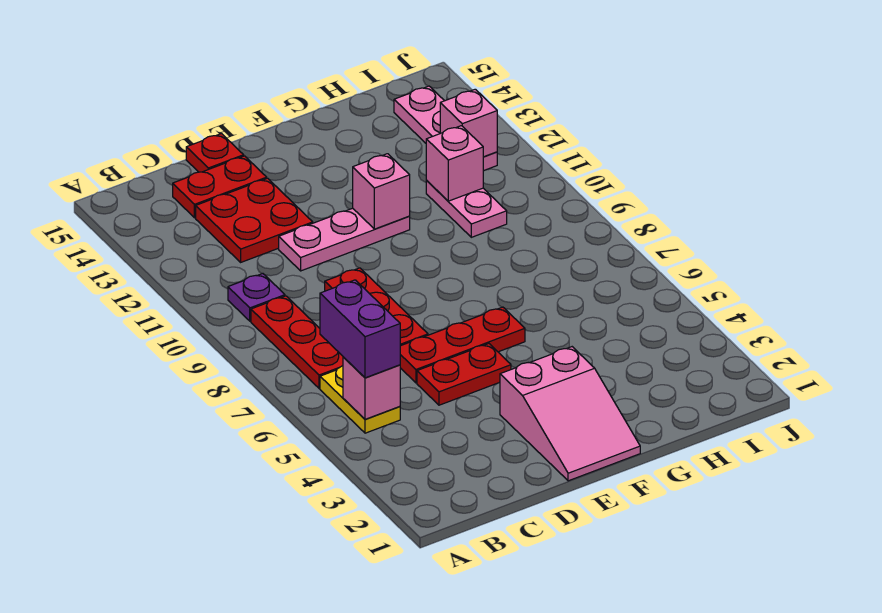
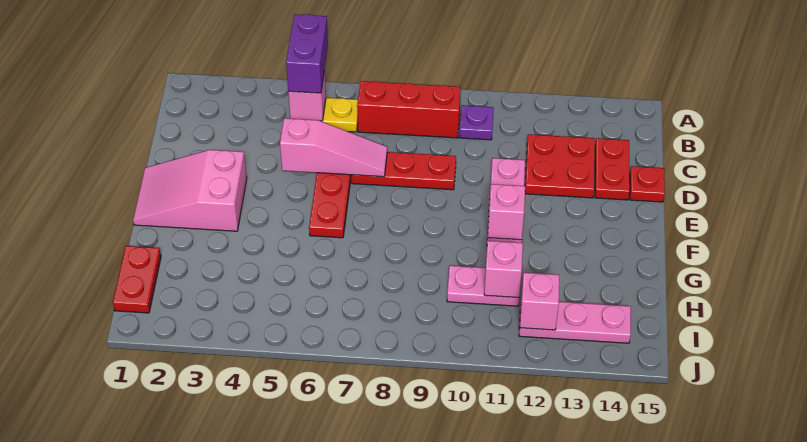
purple 1x2 brick [320,280,400,378] -> purple 1x2 brick turned to [286,14,328,93]
red 1x3 plate [251,296,343,388] -> red 1x3 brick [357,81,461,138]
red 1x2 plate [417,344,511,405] -> red 1x2 plate moved to [113,246,161,313]
none -> pink 1x3 slope [280,118,387,177]

